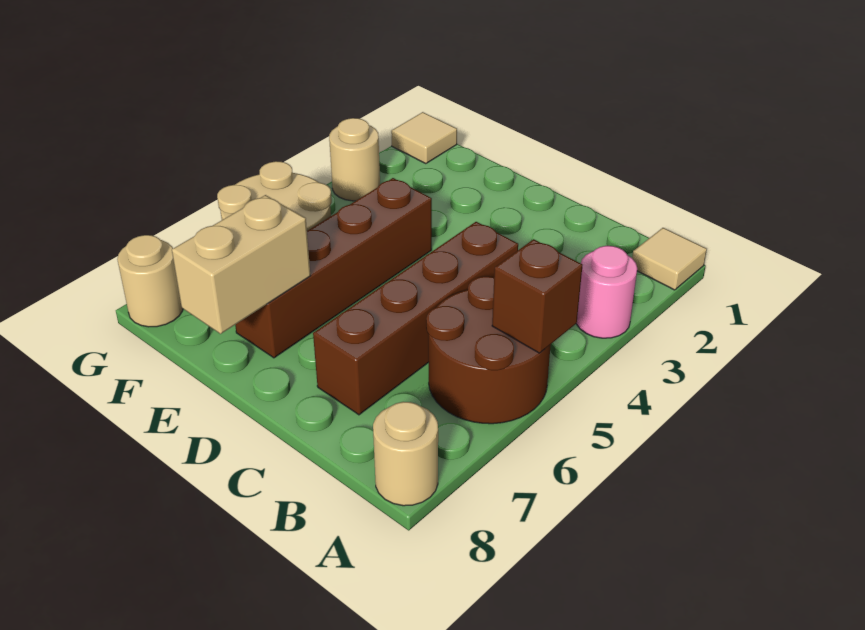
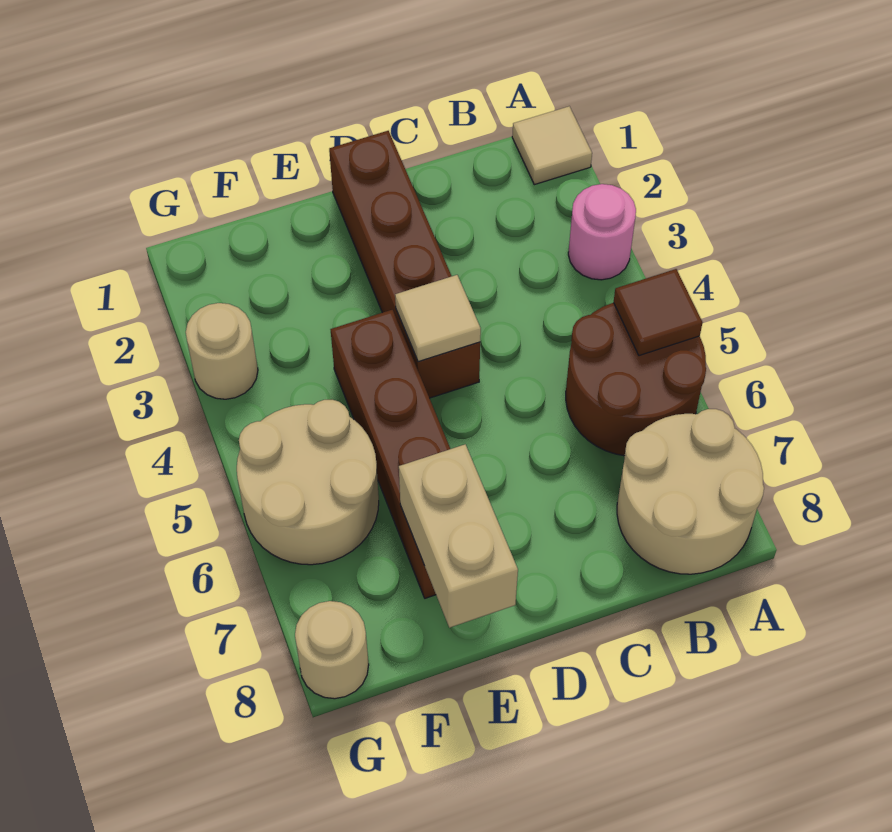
brown 1x1 brick [492,239,582,353] -> brown 1x1 tile [614,269,702,356]
tan 1x1 round brick [373,402,438,506] -> tan 2x2 round brick [617,409,764,574]
brown 1x4 brick [313,222,518,415] -> brown 1x4 brick moved to [329,131,480,398]
tan 1x1 tile [391,112,457,164] -> tan 1x1 tile moved to [395,275,481,362]

